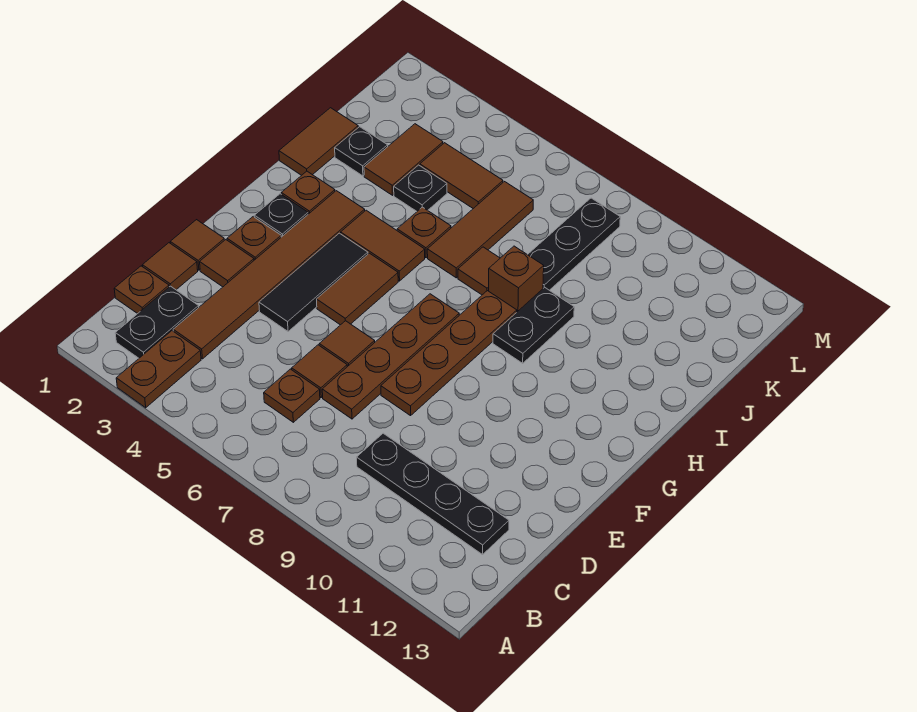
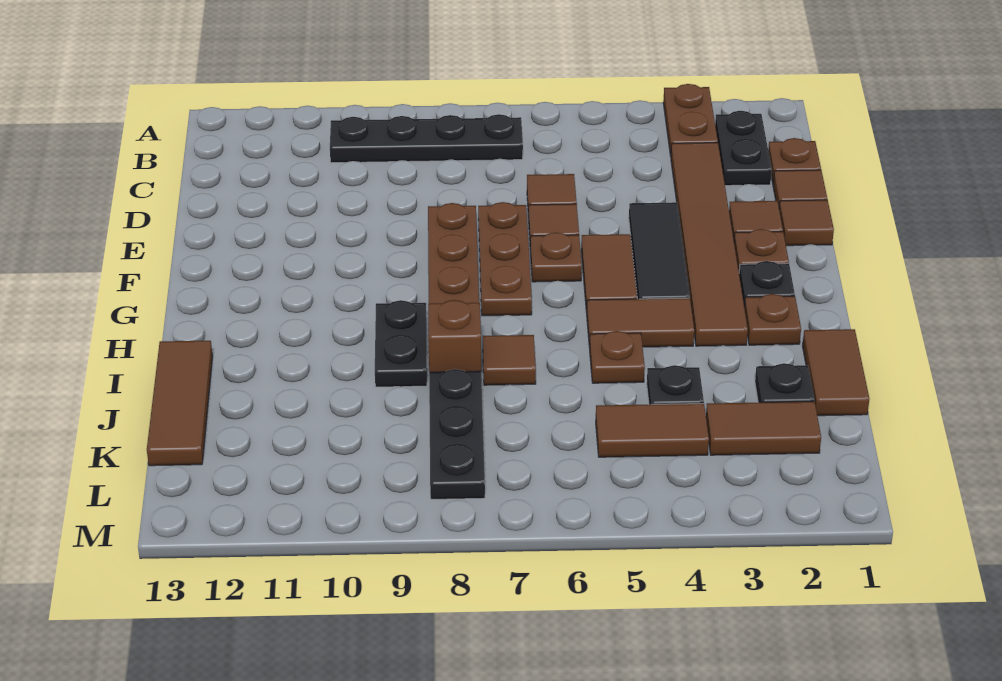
brown 1x1 plate [264,369,320,422] -> brown 1x1 plate moved to [530,232,582,282]
black 1x4 plate [357,433,509,555] -> black 1x4 plate moved to [330,114,523,163]
brown 1x4 plate [322,294,459,419] -> brown 1x3 plate [478,202,532,316]
brown 1x3 tile [427,182,533,278] -> brown 1x3 tile moved to [147,341,213,466]
brown 1x2 tile [364,124,443,195] -> brown 1x2 tile turned to [706,402,821,455]

